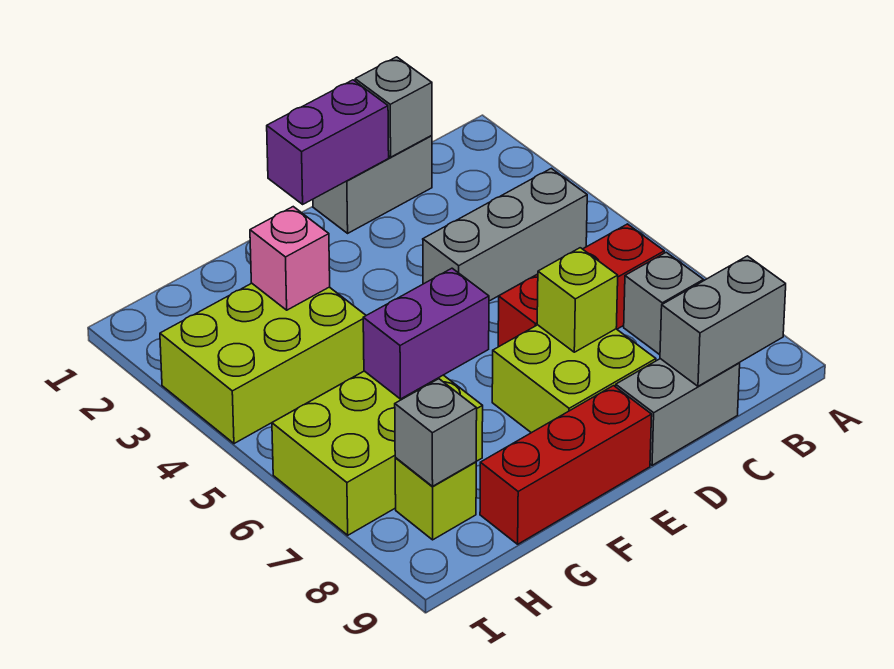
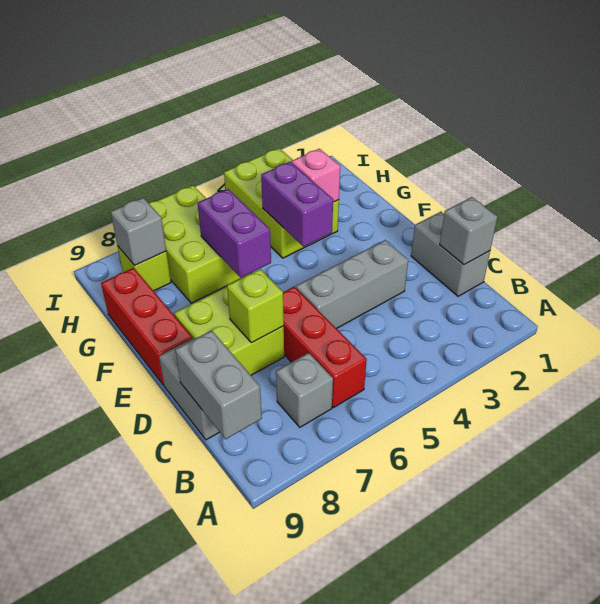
grey 1x3 brick [423,168,587,301] -> grey 1x3 brick turned to [296,240,408,329]
purple 1x2 brick [267,80,389,204] -> purple 1x2 brick moved to [261,162,333,247]

